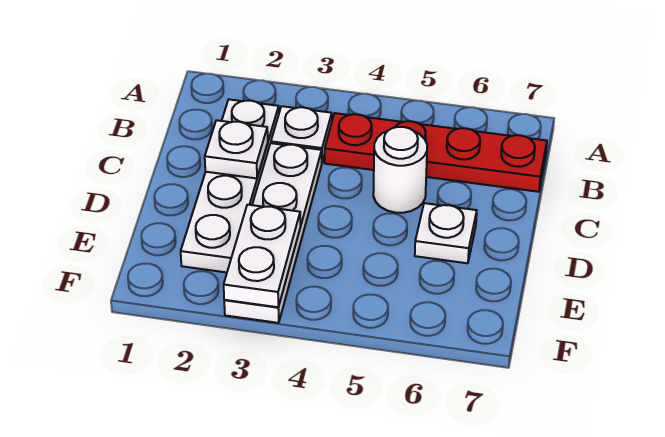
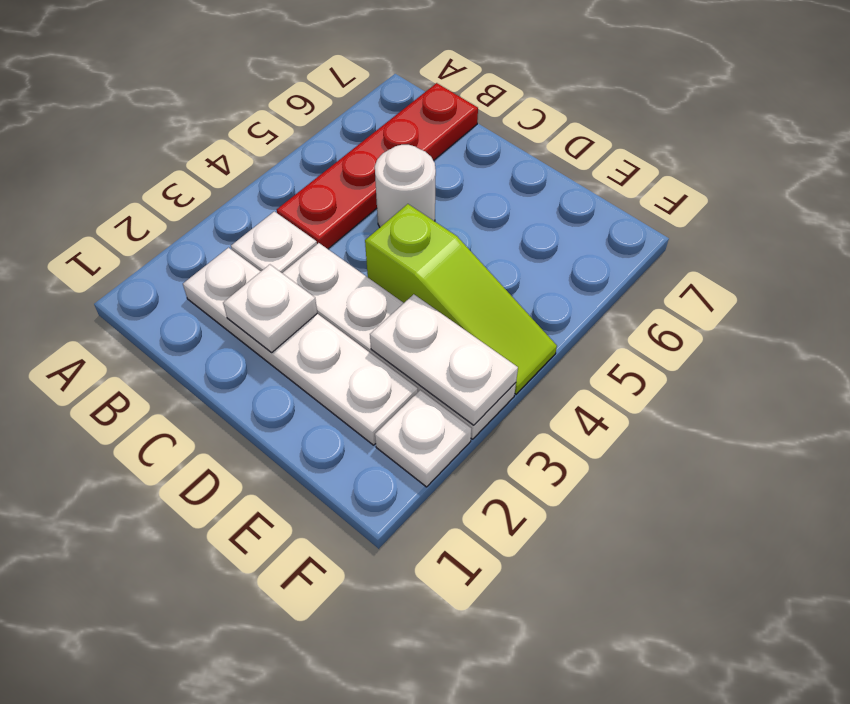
none -> lime 1x3 slope [365,204,557,394]
white 1x1 plate [415,203,477,263] -> white 1x1 plate moved to [375,390,471,487]

